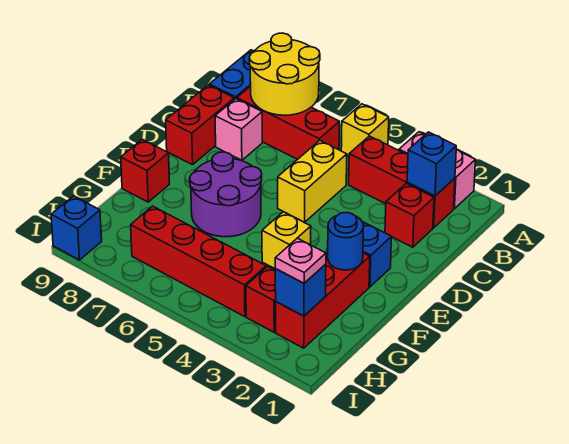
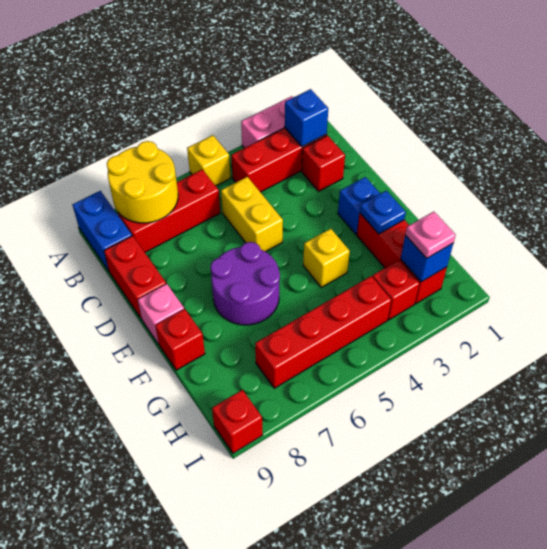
pink 1x1 brick [215,99,262,161] -> pink 1x1 brick moved to [138,284,184,344]
blue 1x1 round brick [328,213,364,270] -> blue 1x1 plate [360,191,406,234]
blue 1x1 brick [51,196,102,260] -> red 1x1 brick [212,390,263,453]

